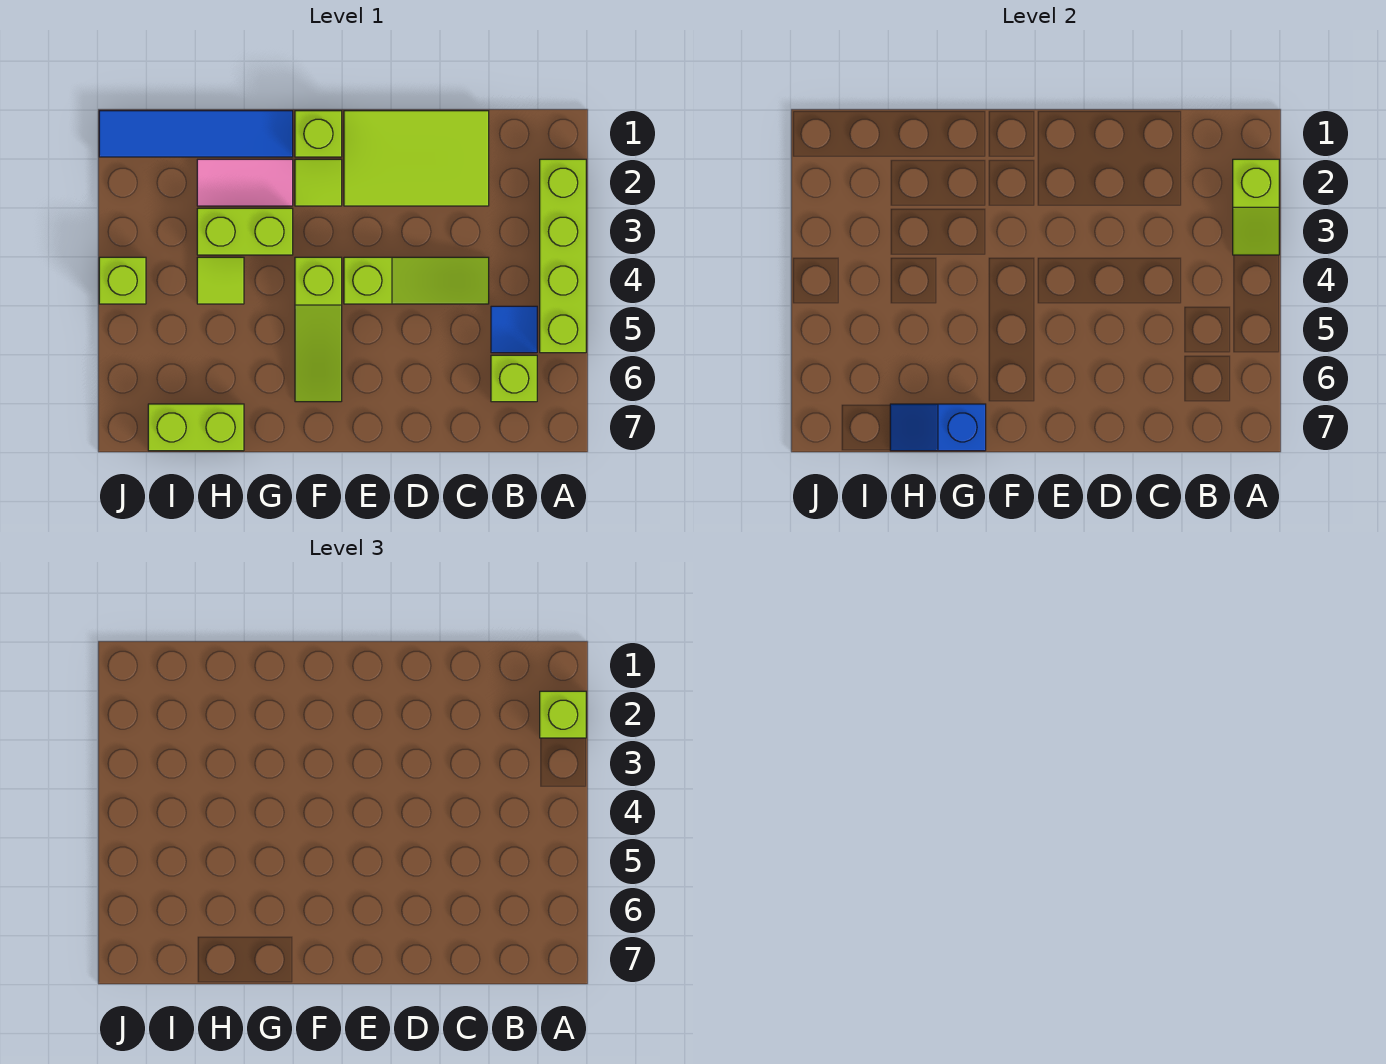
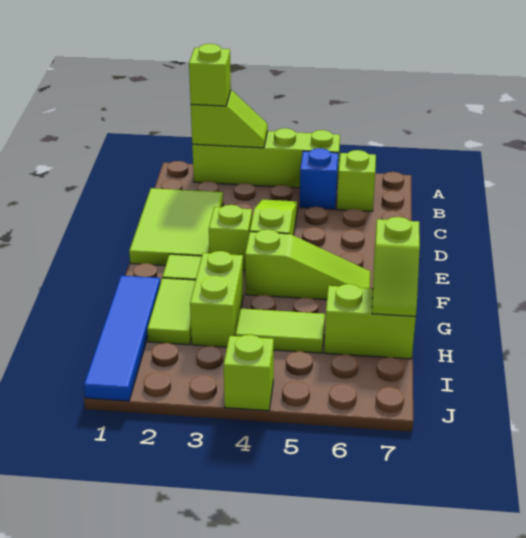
blue 1x1 tile [491,306,537,353] -> blue 1x1 brick [300,148,338,209]
lime 1x1 brick [295,111,342,157] -> lime 1x1 brick moved to [209,205,252,270]
pink 1x2 tile [197,159,293,206] -> lime 1x2 tile [147,278,196,345]
blue 1x2 slope [890,404,986,451] -> lime 1x2 slope [372,217,420,316]
lime 1x1 tile [197,257,244,304] -> lime 1x2 tile [236,309,325,353]
lime 1x2 brick [148,404,244,451] -> lime 1x2 brick turned to [324,284,416,359]

